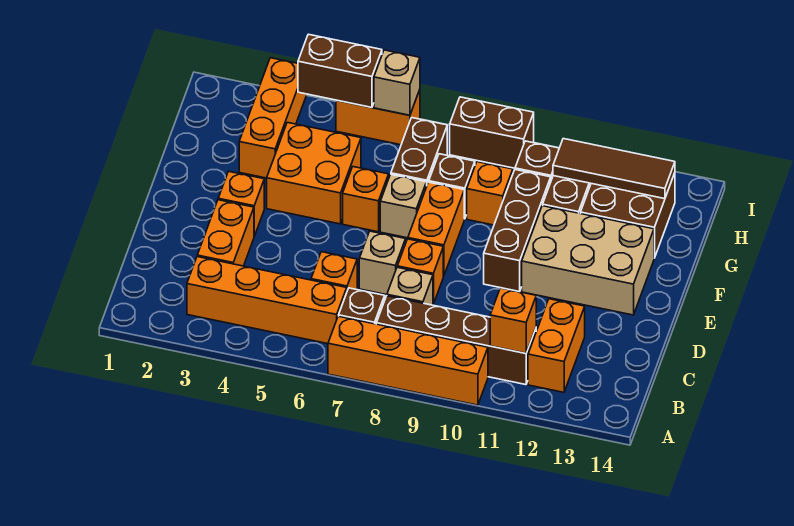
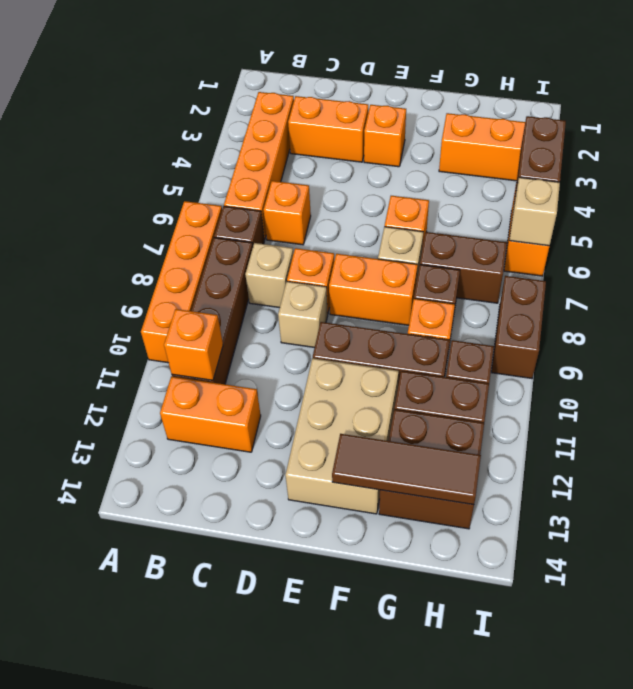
tan 1x1 brick [359,231,406,295] -> tan 1x1 brick moved to [278,281,328,348]
orange 2x2 brick [267,122,361,224] -> none
brown 1x3 tile [553,139,675,199] -> brown 1x3 tile turned to [332,434,481,505]

